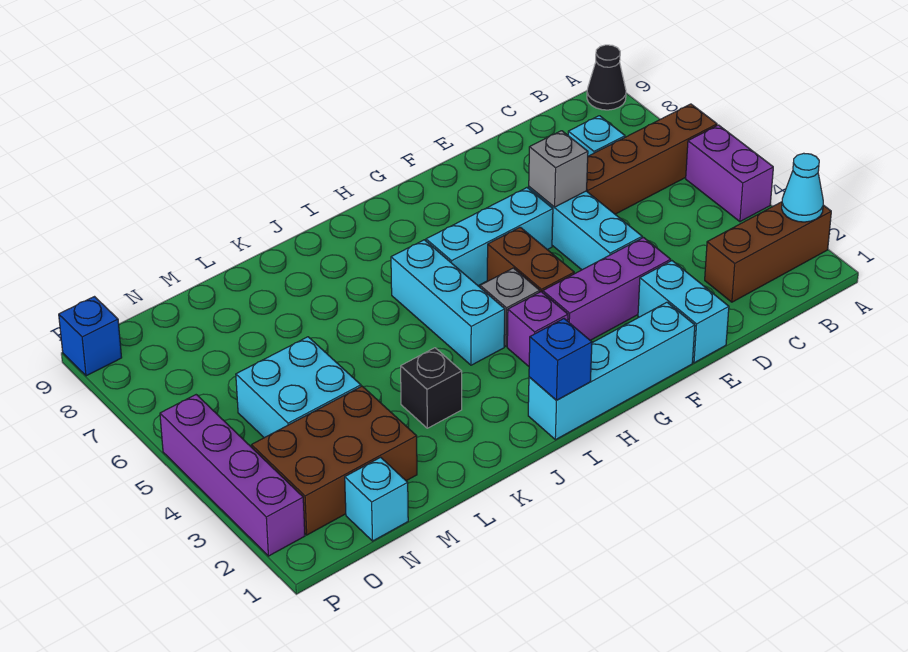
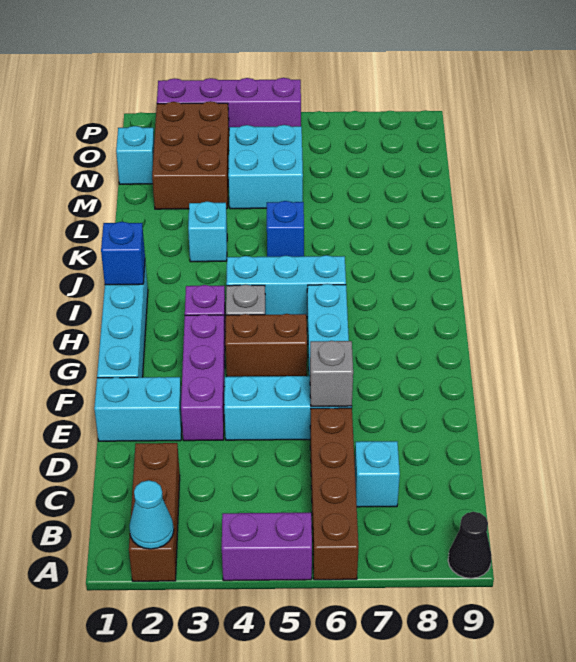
black 1x1 brick [401,348,462,428] -> cyan 1x1 brick [188,201,227,262]
blue 1x1 brick [59,297,122,376] -> blue 1x1 brick moved to [267,201,304,257]

